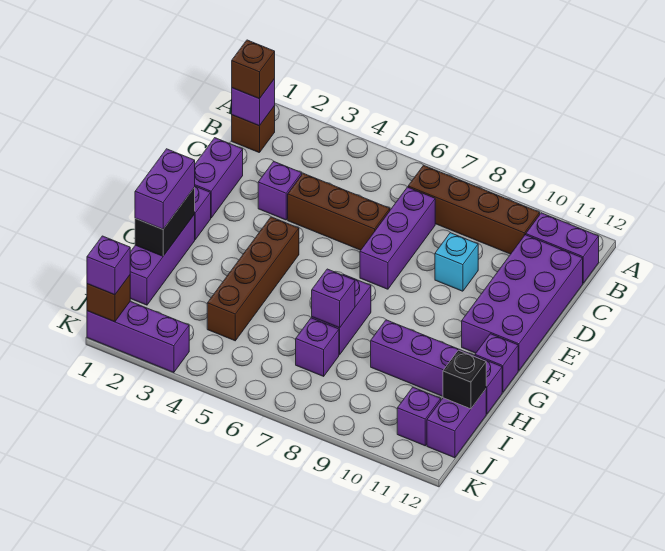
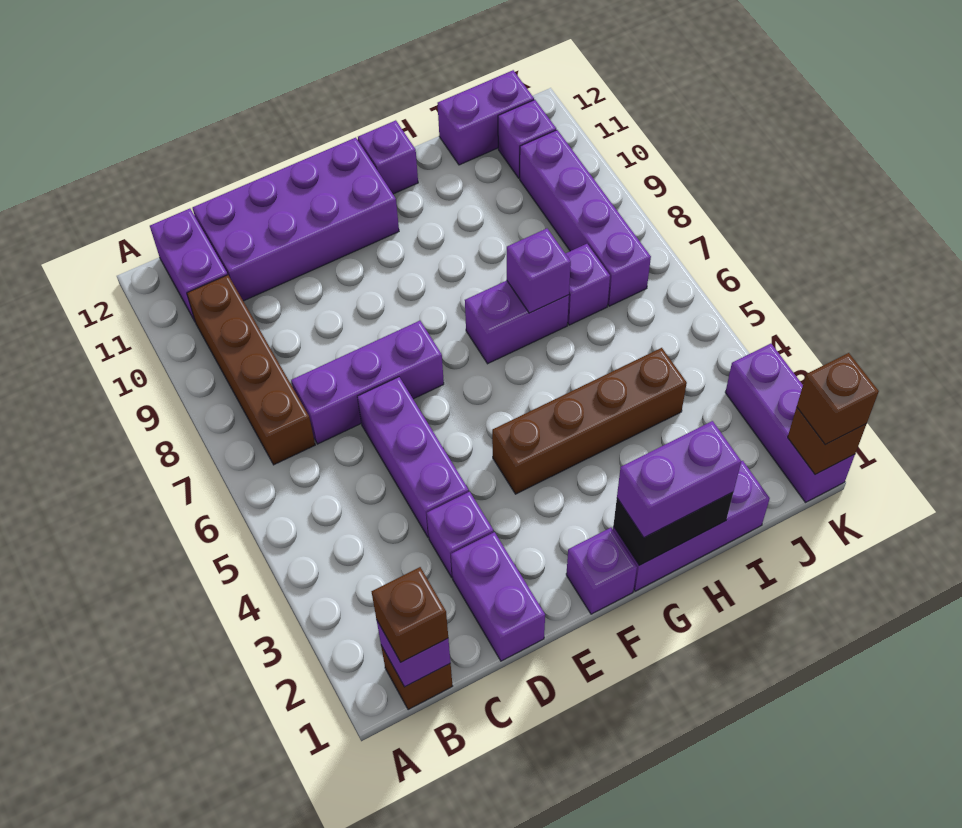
purple 1x2 brick [195,138,243,218] -> purple 1x2 brick turned to [451,532,545,661]
brown 1x3 brick [288,173,390,250] -> purple 1x3 brick [357,377,469,537]
cyan 1x1 brick [435,233,478,291] -> none
purple 1x4 brick [371,320,502,414] -> purple 1x4 brick moved to [520,130,651,306]
black 1x1 brick [443,350,486,409] -> none
purple 1x1 brick [87,236,130,295] -> brown 1x1 brick [797,353,879,445]

